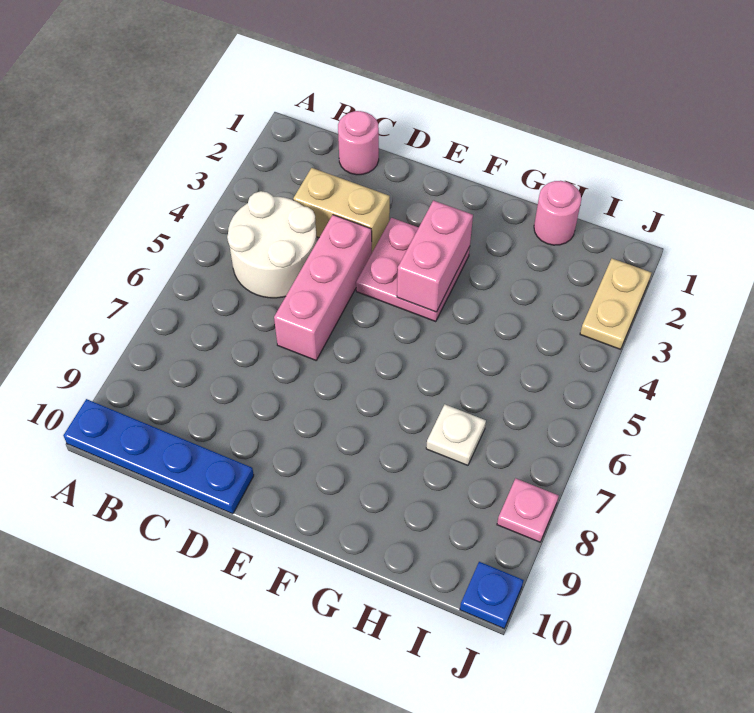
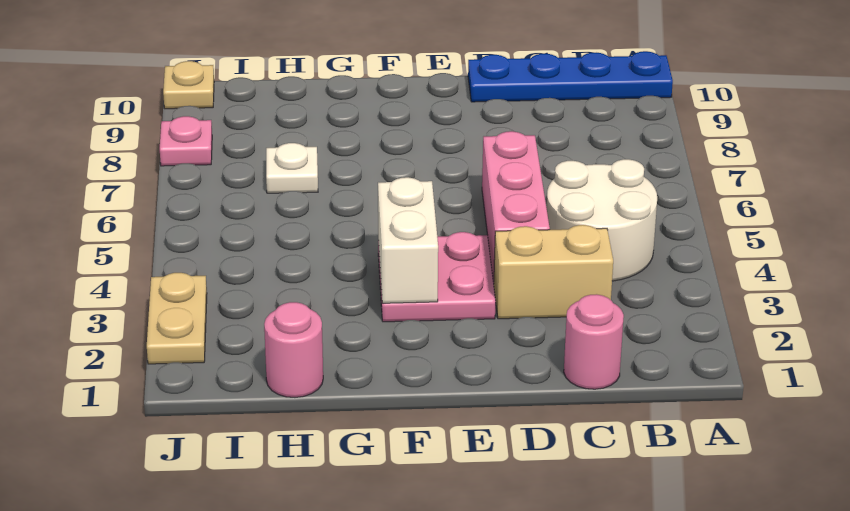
pink 1x2 brick [397,200,473,312] -> white 1x2 brick [378,177,438,303]
blue 1x1 plate [460,562,524,629] -> tan 1x1 plate [163,61,214,109]

